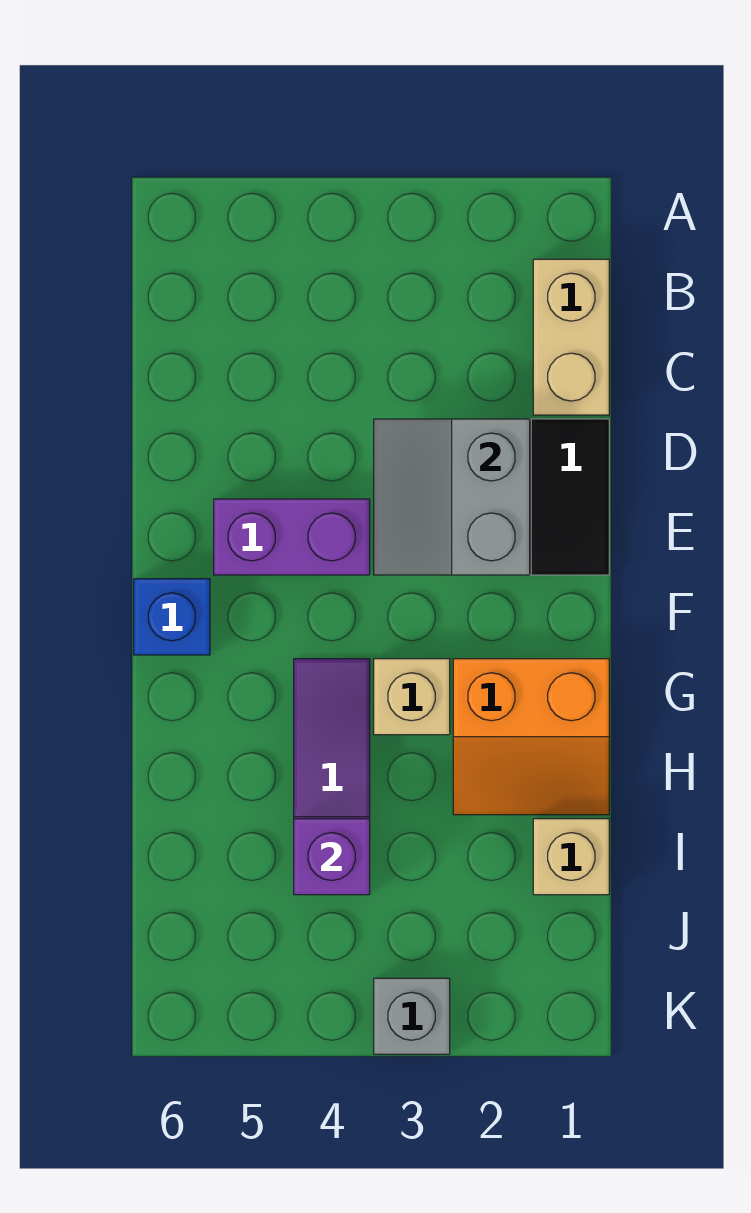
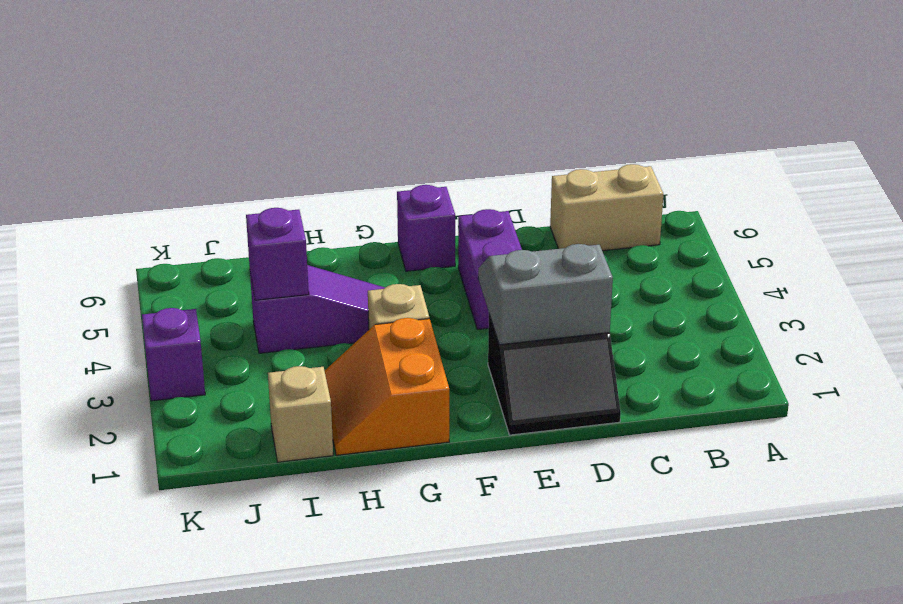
tan 1x2 brick [533,259,609,415] -> tan 1x2 brick moved to [550,164,663,251]
blue 1x1 brick [134,579,210,655] -> purple 1x1 brick [397,185,455,271]
grey 1x1 brick [374,978,450,1054] -> purple 1x1 brick [142,308,205,401]

